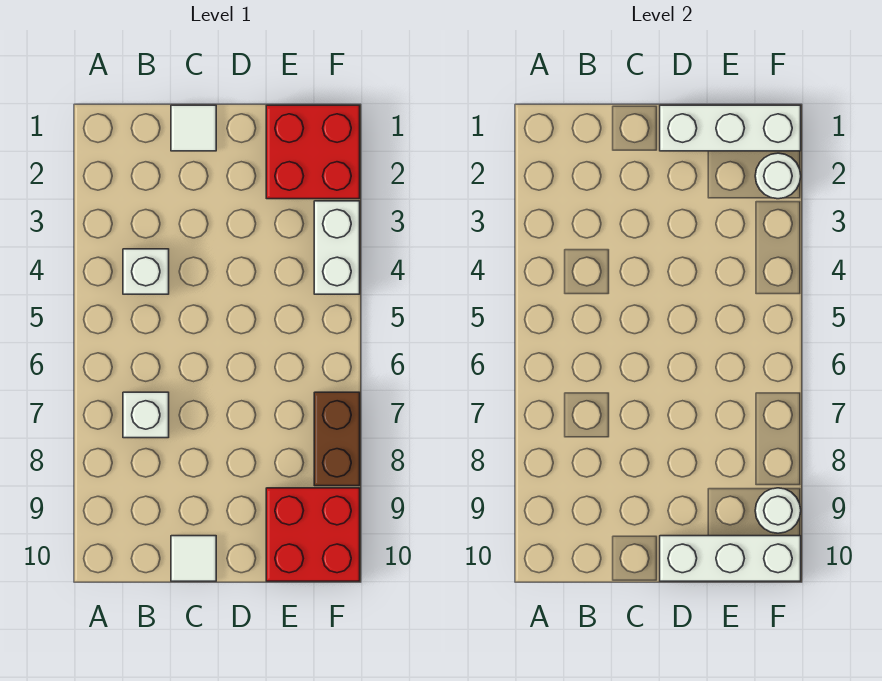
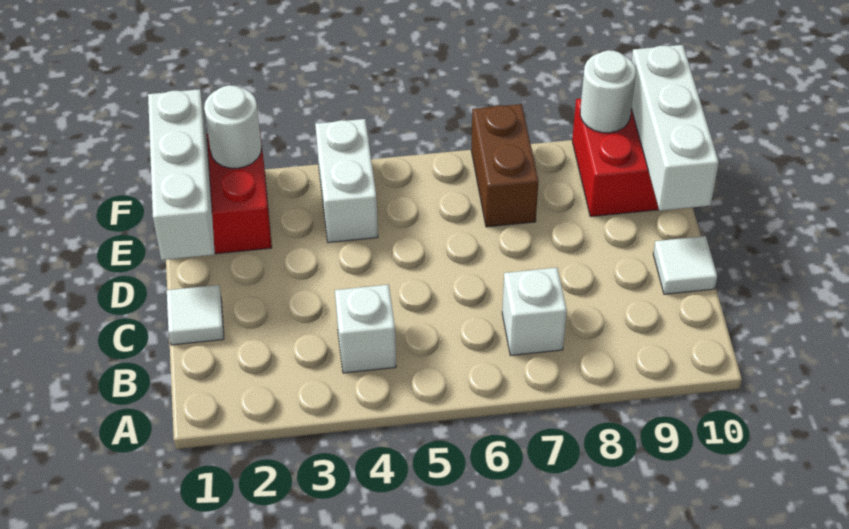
white 1x2 brick [314,201,360,294] -> white 1x2 brick turned to [315,119,378,243]
brown 1x2 brick [314,392,360,486] -> brown 1x2 brick turned to [471,104,539,227]

